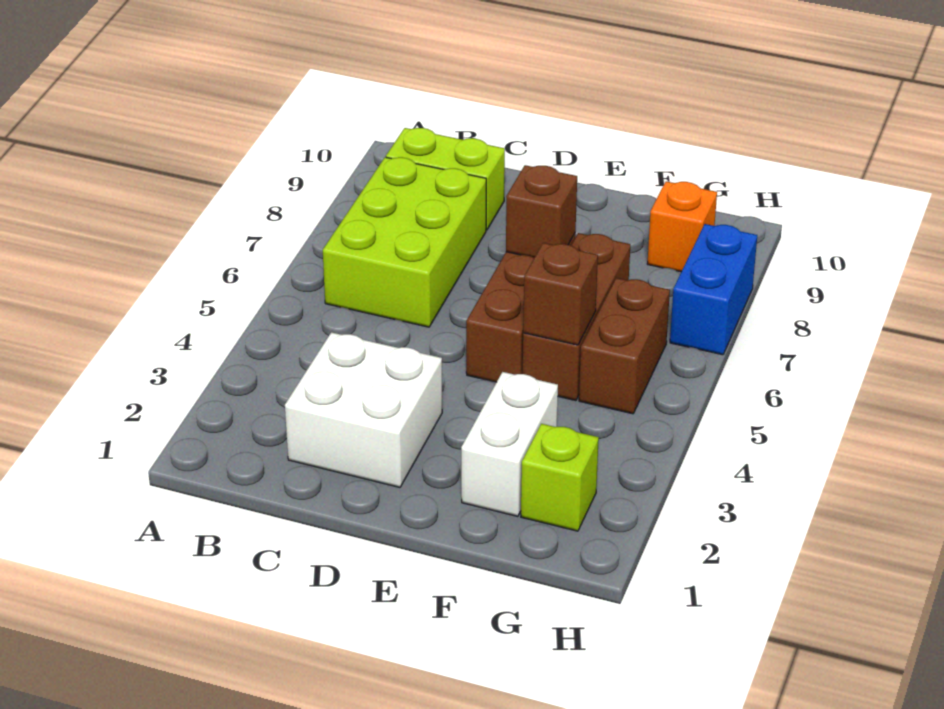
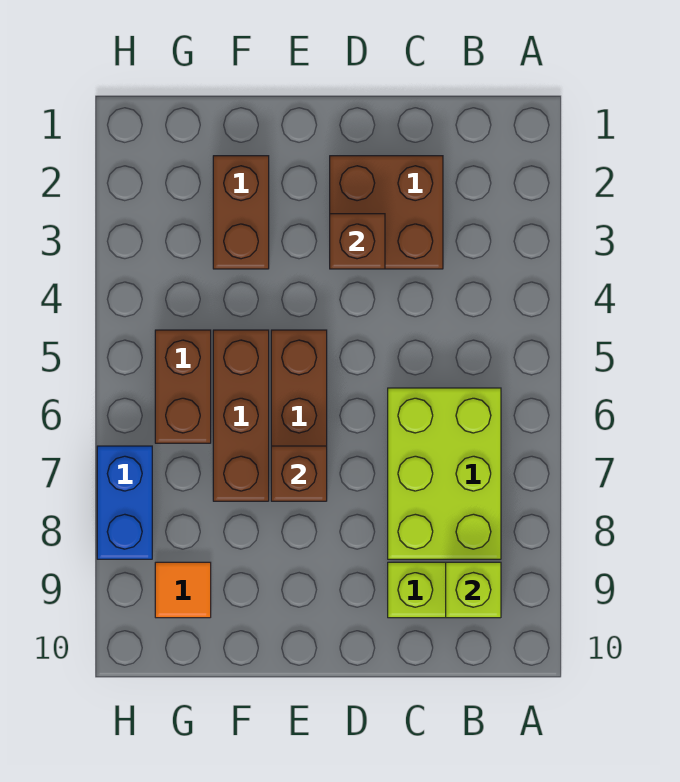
white 2x2 brick [285,332,442,487] -> brown 2x2 brick [330,156,443,269]
white 1x2 brick [461,372,558,516] -> brown 1x2 brick [213,156,269,269]
brown 1x1 brick [523,243,598,345] -> brown 1x1 brick moved to [330,214,385,269]
lime 1x1 brick [521,424,599,531] -> lime 1x1 brick moved to [446,562,501,618]
orange 1x1 brick [647,181,717,272] -> orange 1x1 tile [155,562,211,618]

